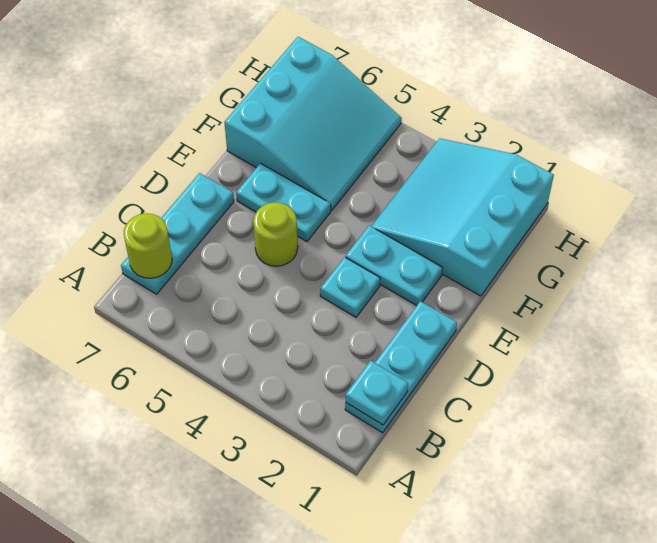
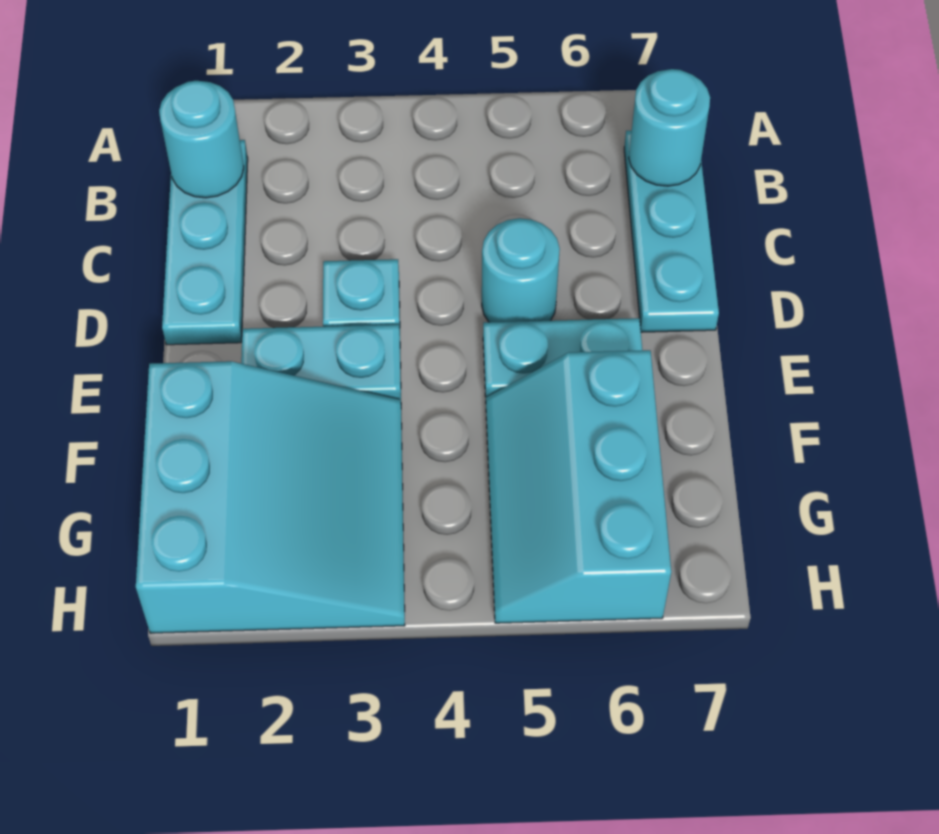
cyan 1x1 plate [346,361,408,425] -> cyan 1x1 round brick [159,81,244,198]
lime 1x1 round brick [124,213,172,278] -> cyan 1x1 round brick [629,69,710,186]
lime 1x1 round brick [253,202,298,266] -> cyan 1x1 round brick [482,218,560,322]
cyan 3x3 slope [224,37,402,211] -> cyan 2x3 slope [486,350,671,623]

